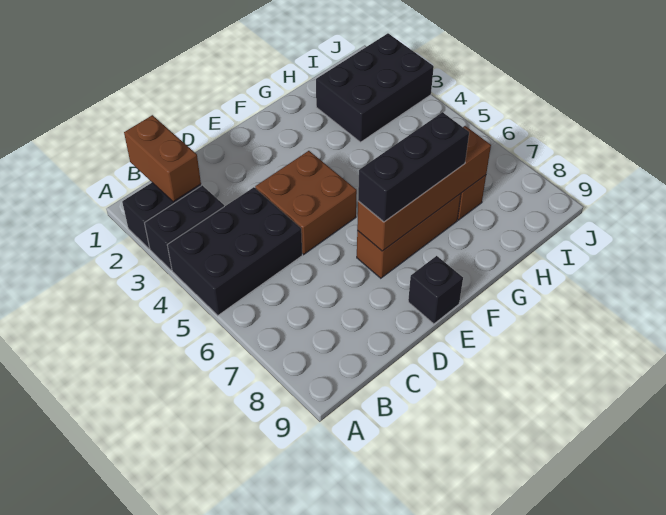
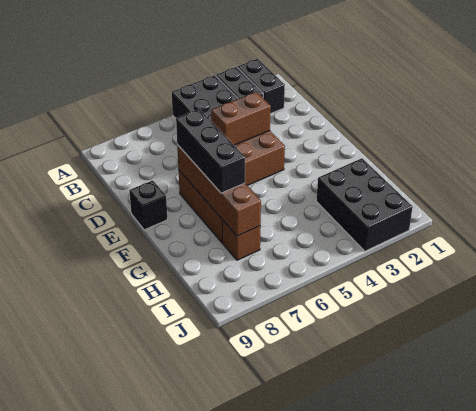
brown 1x2 brick [124,115,201,202] -> brown 1x2 brick moved to [211,92,271,145]

